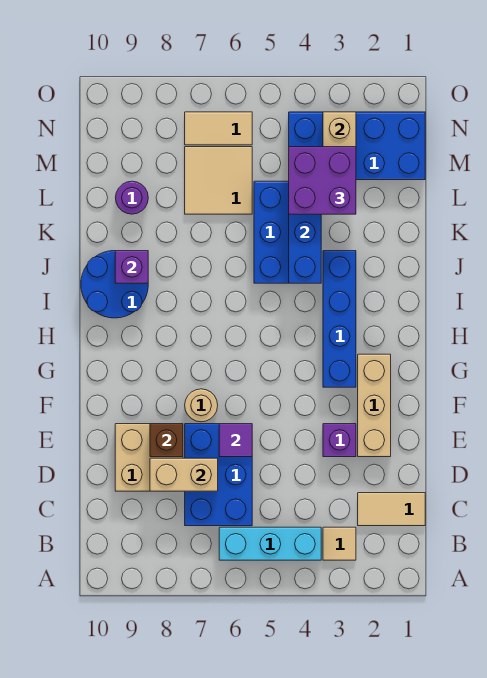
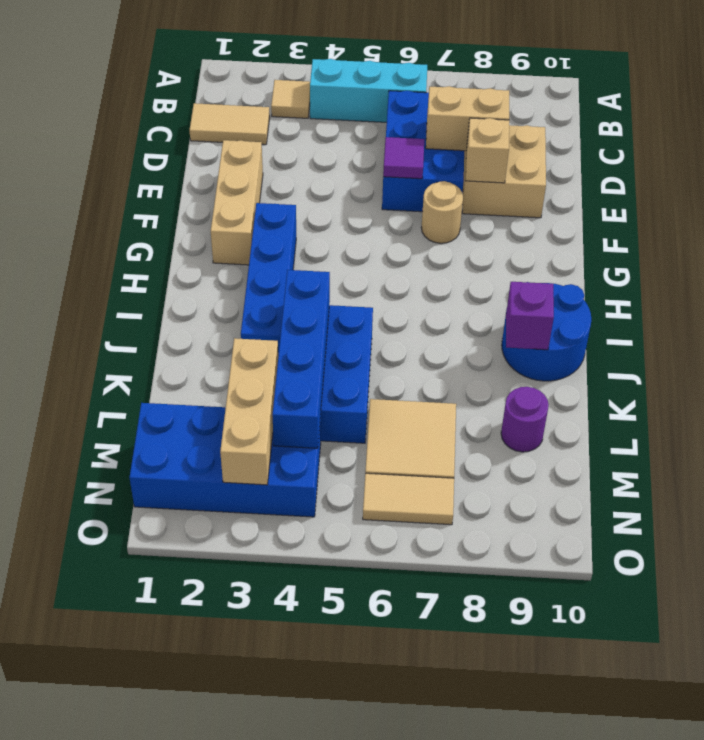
purple 1x1 brick [323,424,356,457] -> none
brown 1x1 brick [150,424,183,457] -> tan 1x1 brick [466,118,509,183]
purple 2x2 brick [289,147,356,214] -> none

